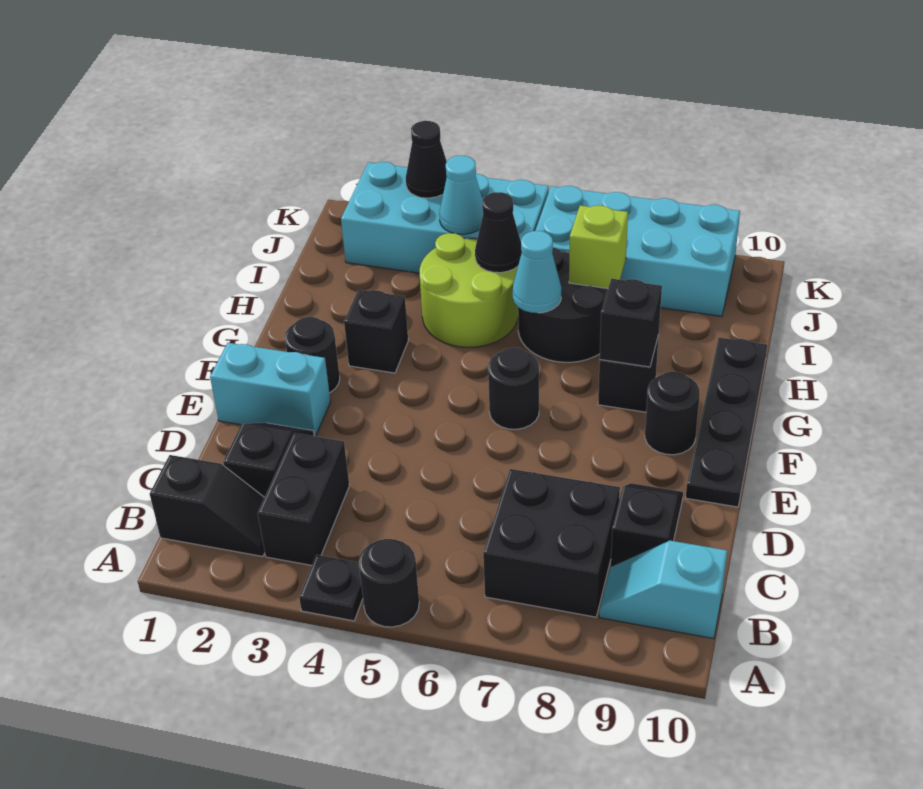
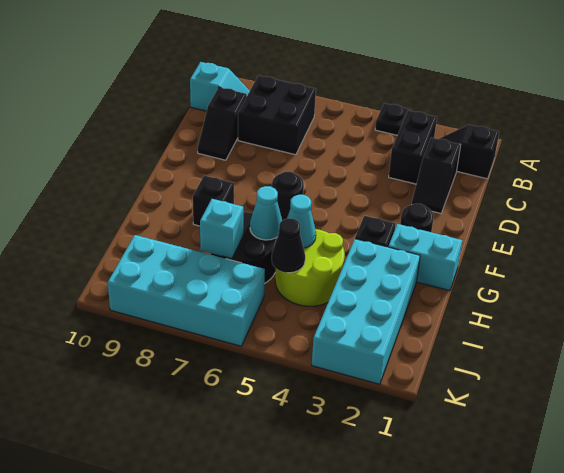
black 1x1 round brick [359,539,419,627] -> none
cyan 1x2 brick [210,343,330,436] -> cyan 1x2 brick moved to [388,224,462,291]
black 1x4 plate [686,338,767,507] -> none
black 1x1 round brick [645,372,700,455] -> none
black 1x1 brick [600,279,662,367] -> none
lime 1x1 brick [569,206,628,289] -> cyan 1x1 brick [200,199,243,259]
cyan 2x4 brick [341,162,549,273] -> cyan 2x4 brick turned to [312,239,420,384]
cyan 1x1 cone [439,156,483,234] -> cyan 1x1 cone moved to [287,195,316,248]
black 1x1 cone [406,121,447,198] -> none

